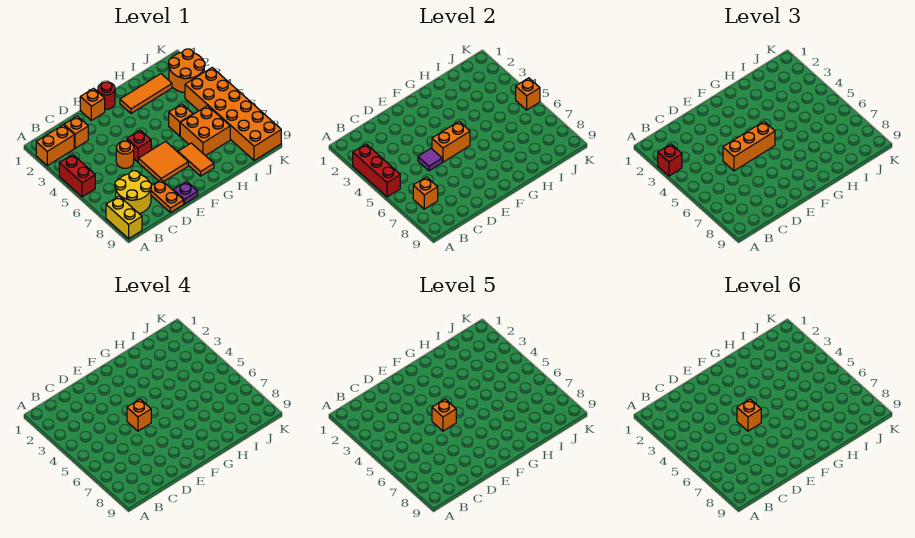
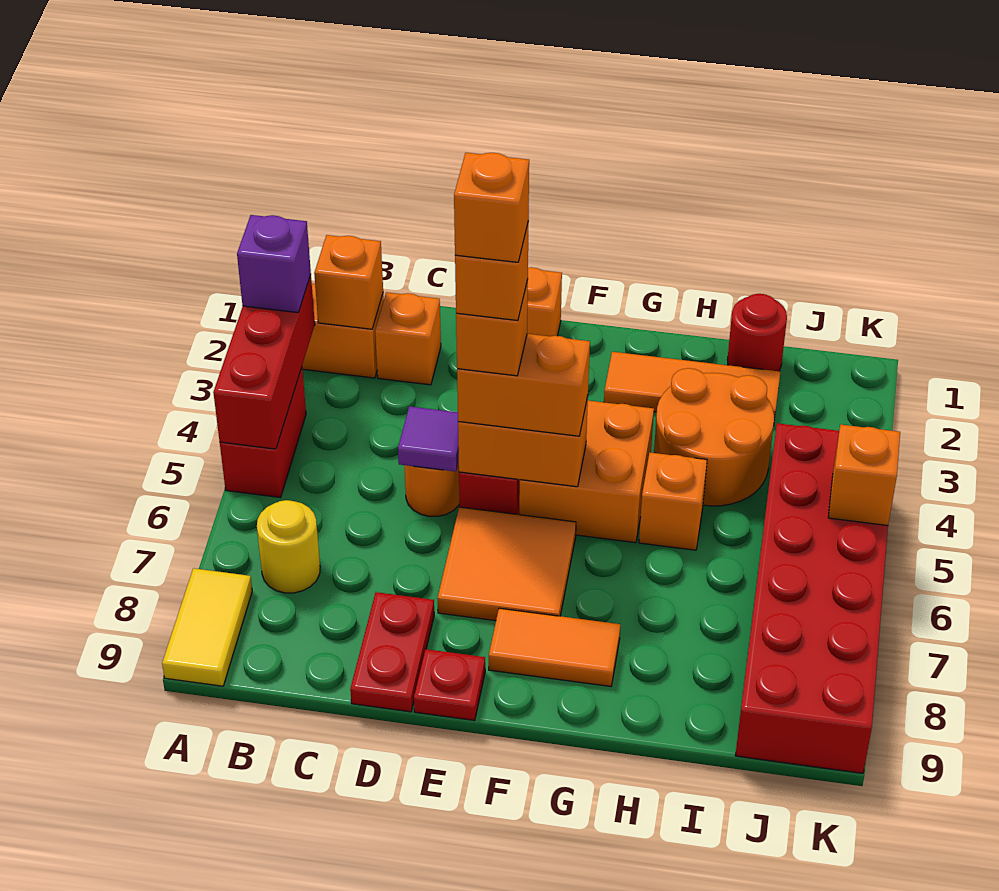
red 1x1 brick [658,144,682,176] -> purple 1x1 brick [237,215,311,313]
yellow 1x2 brick [106,196,142,239] -> yellow 1x2 tile [162,568,252,686]
yellow 2x2 round brick [115,171,151,213] -> yellow 1x1 round brick [257,500,320,593]
orange 1x1 brick [413,177,438,209] -> orange 1x1 brick moved to [314,235,383,329]
orange 1x3 brick [723,122,775,171] -> orange 1x2 brick [457,334,590,436]
orange 1x2 plate [151,180,184,213] -> red 1x2 plate [350,592,434,712]
purple 1x1 plate [173,181,198,204] -> red 1x1 plate [414,649,485,721]
red 1x1 round brick [98,82,115,109] -> red 1x1 round brick moved to [727,294,787,371]
orange 1x2 tile [178,143,214,176] -> orange 1x2 tile turned to [489,608,620,686]
orange 2x2 brick [180,106,230,156] -> orange 2x2 brick moved to [519,401,654,543]
orange 2x2 round brick [169,49,205,93] -> orange 2x2 round brick moved to [654,368,774,506]
orange 2x6 brick [185,68,281,160] -> red 2x6 brick [735,423,888,773]

